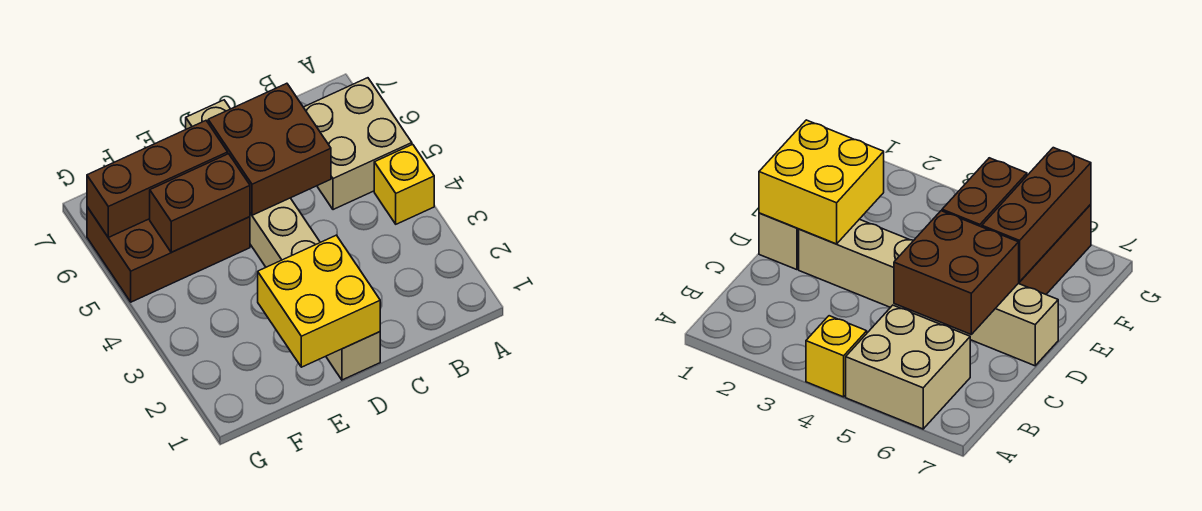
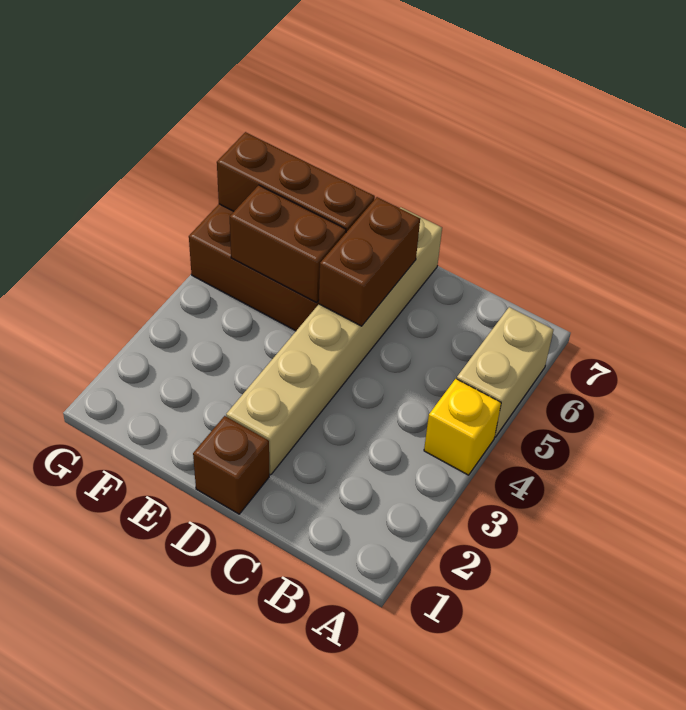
tan 2x2 brick [304,78,412,210] -> tan 1x2 brick [457,307,553,437]
brown 2x2 brick [208,83,331,215] -> brown 1x2 brick [319,197,420,326]
tan 1x1 brick [326,332,380,380] -> brown 1x1 brick [193,416,269,514]
yellow 2x2 brick [258,235,380,367] -> none

